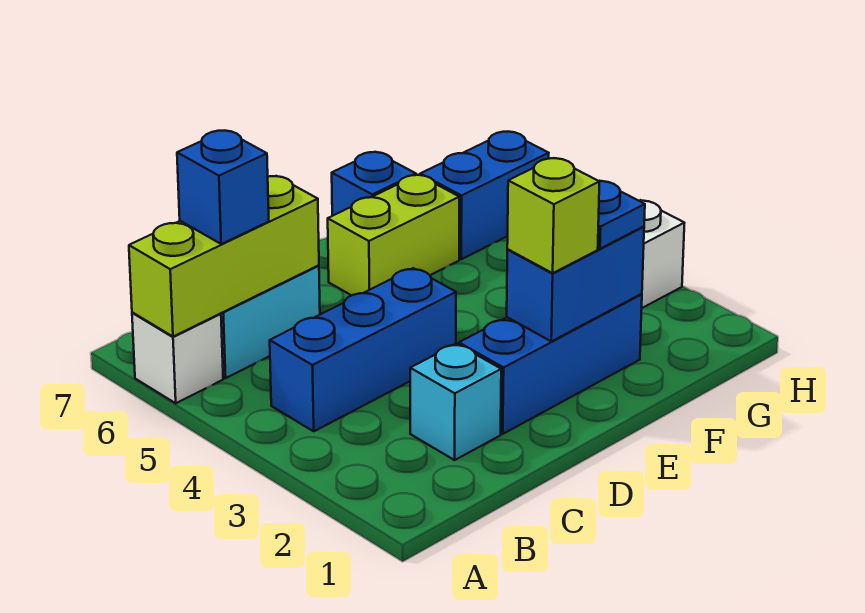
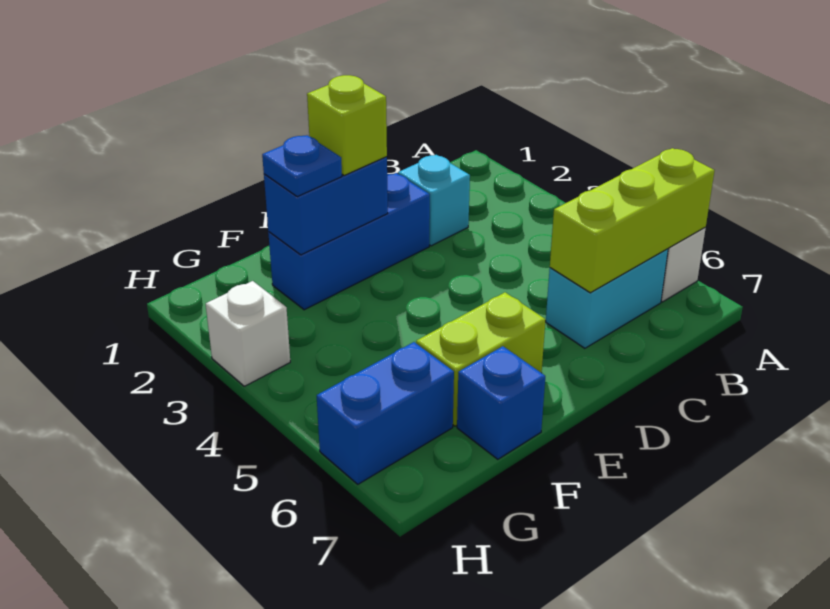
blue 1x3 brick [270,268,456,431] -> none
blue 1x1 brick [177,131,269,244] -> none

